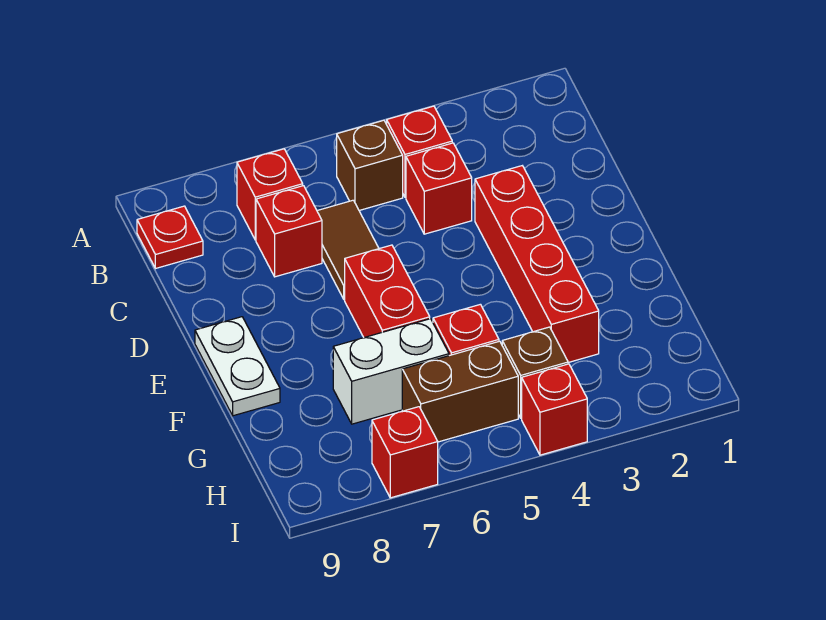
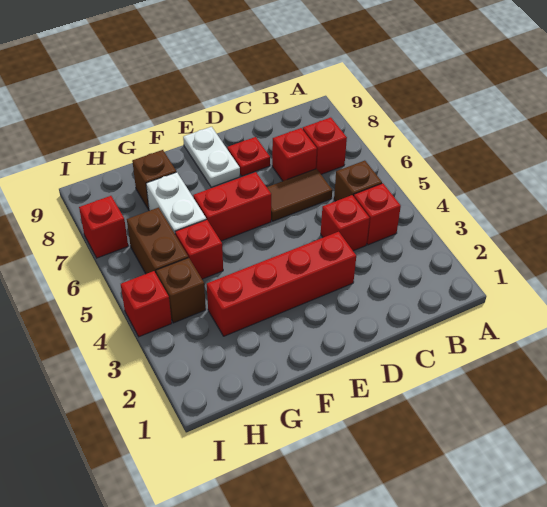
red 1x1 plate [137,206,203,268] -> red 1x1 plate moved to [227,137,270,176]
white 1x2 plate [195,317,280,416] -> white 1x2 plate turned to [183,127,240,187]
none -> brown 1x1 brick [132,150,176,210]

